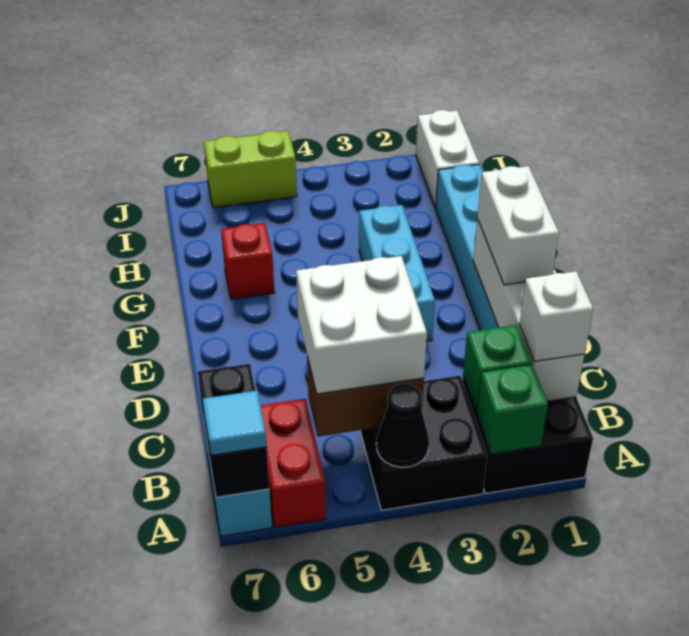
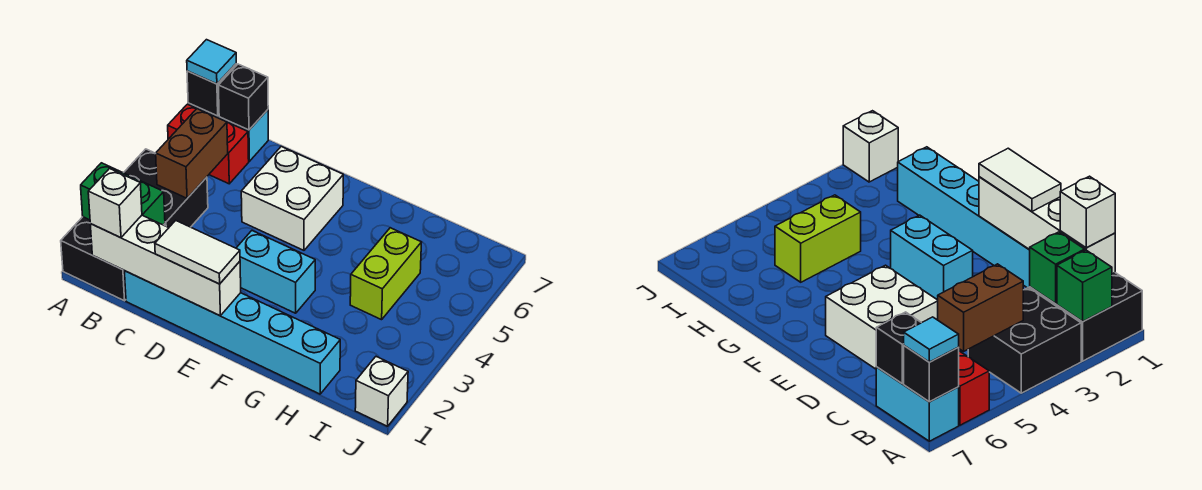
black 1x1 cone [376,384,429,467] -> none
white 2x2 brick [296,256,427,394] -> white 2x2 brick moved to [241,147,343,250]
white 1x2 brick [477,166,559,285] -> white 1x2 tile [155,220,240,284]
cyan 1x3 brick [359,205,435,341] -> cyan 1x2 brick [236,231,315,313]
red 1x1 brick [221,223,274,299] -> none
white 1x2 brick [416,110,479,208] -> white 1x1 brick [355,357,408,426]
lime 1x2 brick [204,131,297,208] -> lime 1x2 brick moved to [350,228,422,320]

